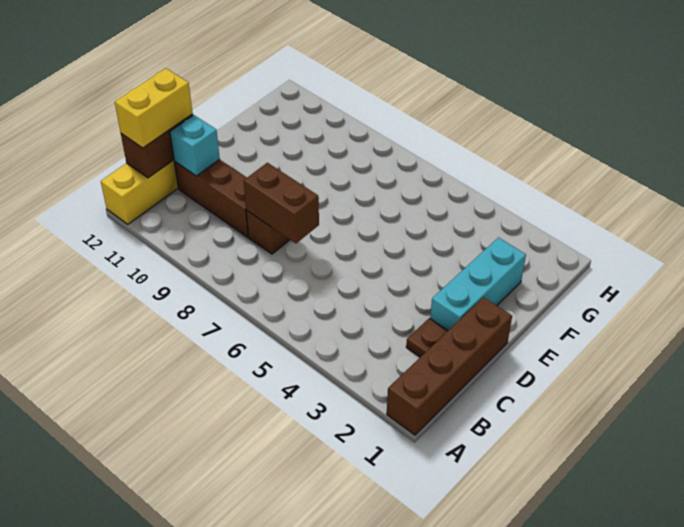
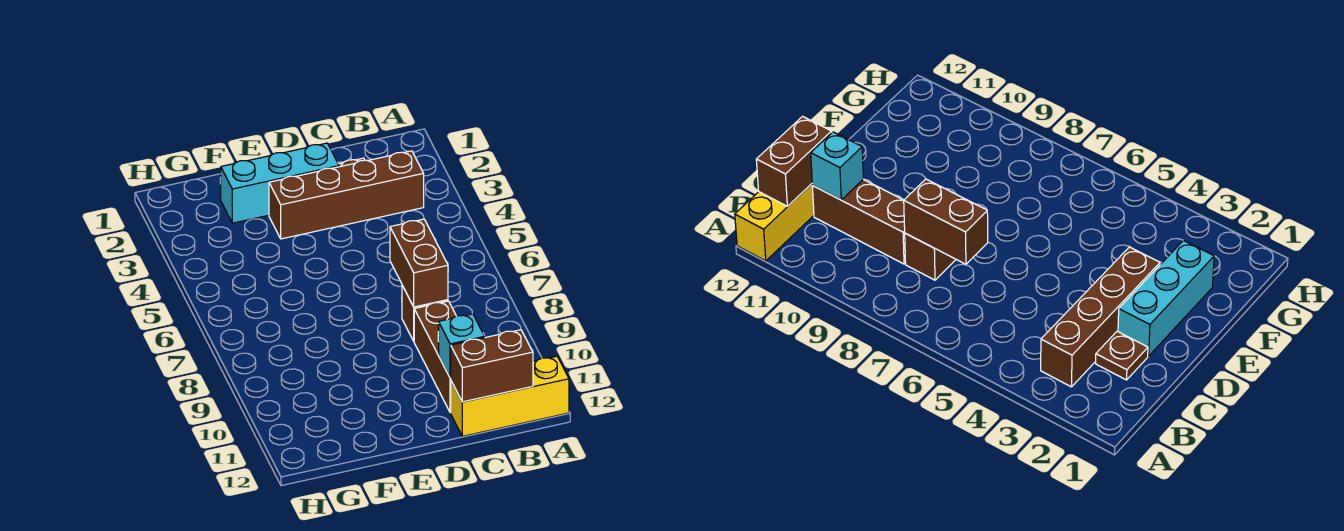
brown 1x4 brick [387,297,512,435] -> brown 1x4 brick moved to [269,151,424,239]
yellow 1x2 brick [115,68,193,148] -> none

